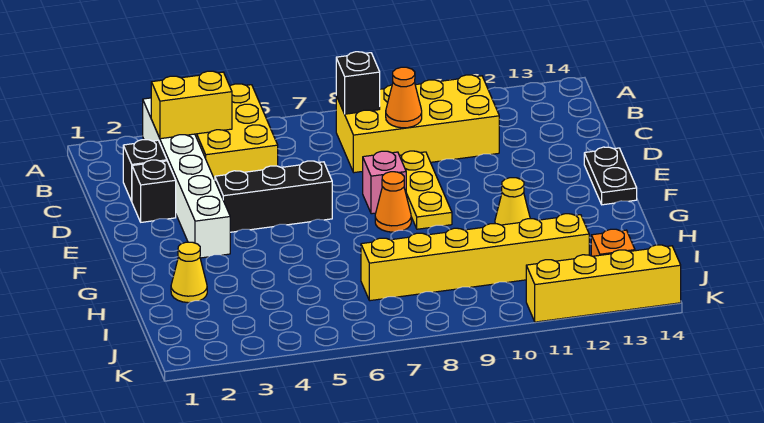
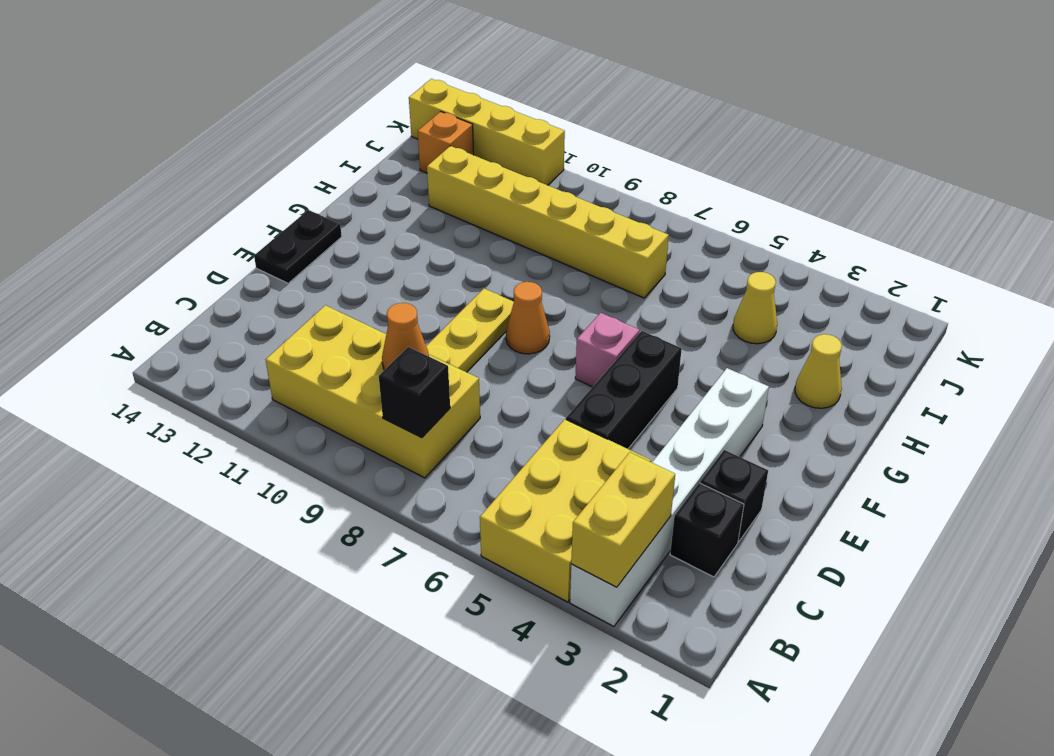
yellow 1x2 brick [151,71,232,139] -> yellow 1x2 brick turned to [571,452,675,587]
black 1x3 brick [215,161,332,232] -> black 1x3 brick turned to [566,331,682,449]
pink 1x1 brick [363,151,406,214] -> pink 1x1 brick moved to [575,313,640,387]
yellow 1x1 cone [495,178,530,225] -> yellow 1x1 cone moved to [733,272,777,344]

